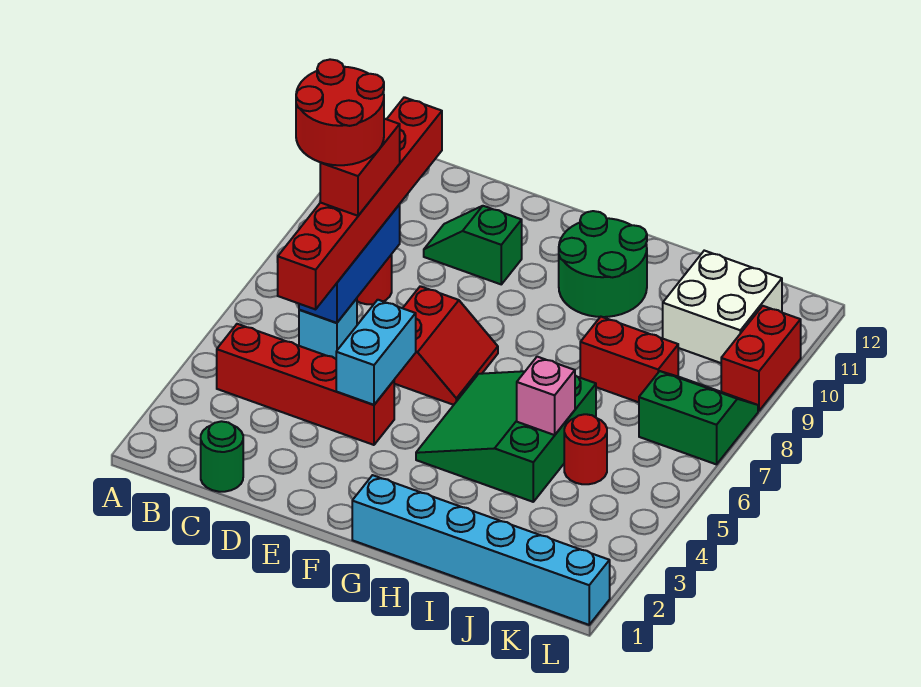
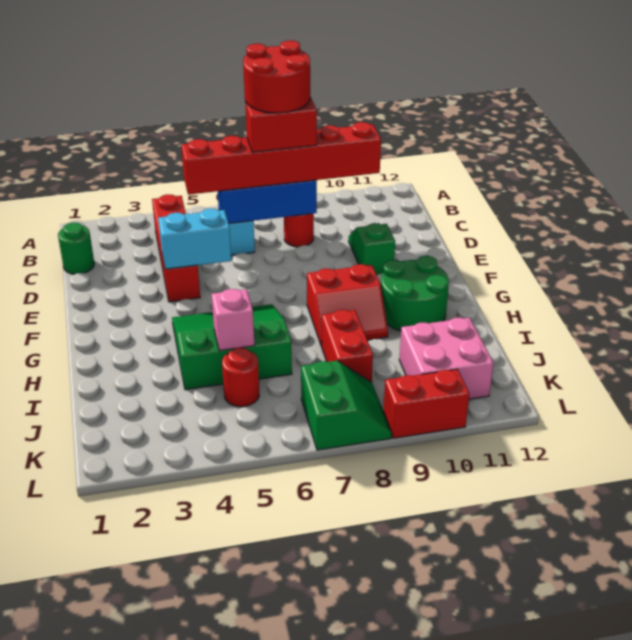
red 2x2 slope [394,286,498,405] -> red 2x2 slope moved to [307,264,388,346]
cyan 1x6 brick [352,475,610,625] -> none
white 2x2 brick [663,251,782,363] -> pink 2x2 brick [399,318,494,399]

